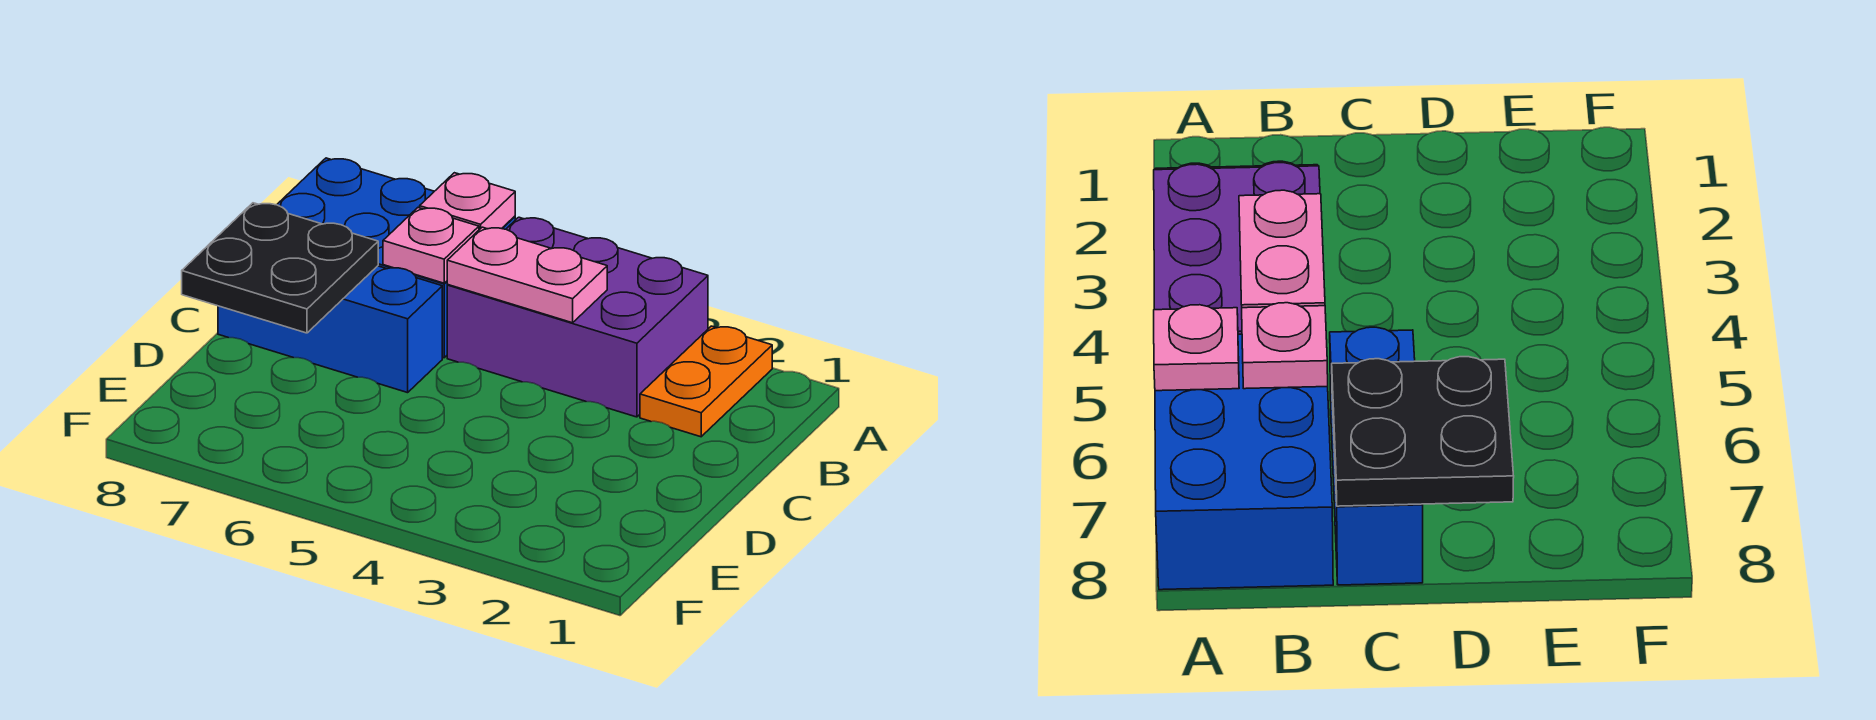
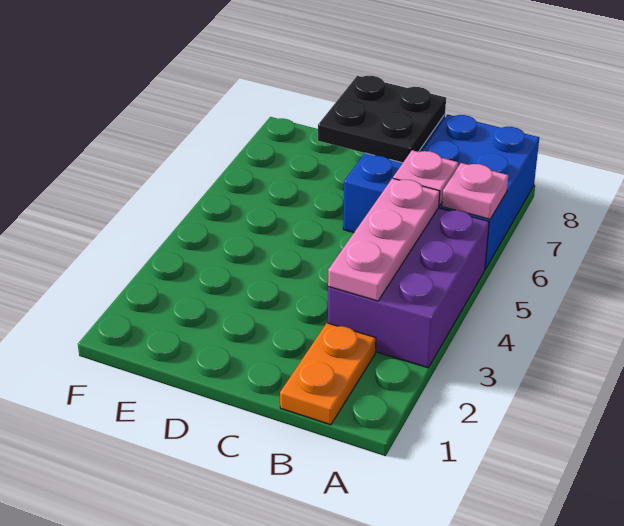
orange 1x2 plate [640,326,772,437] -> orange 1x2 plate turned to [280,323,376,425]
pink 1x2 plate [447,227,607,323] -> pink 1x3 plate [328,178,440,301]

